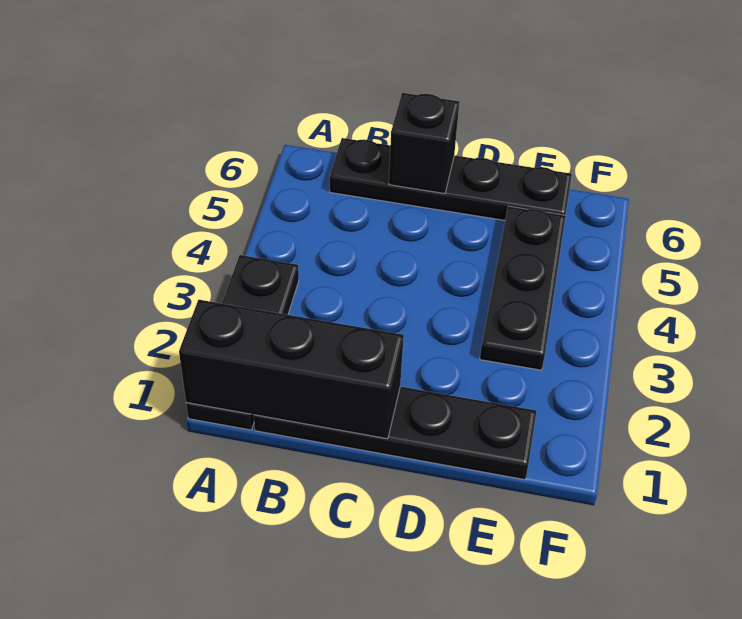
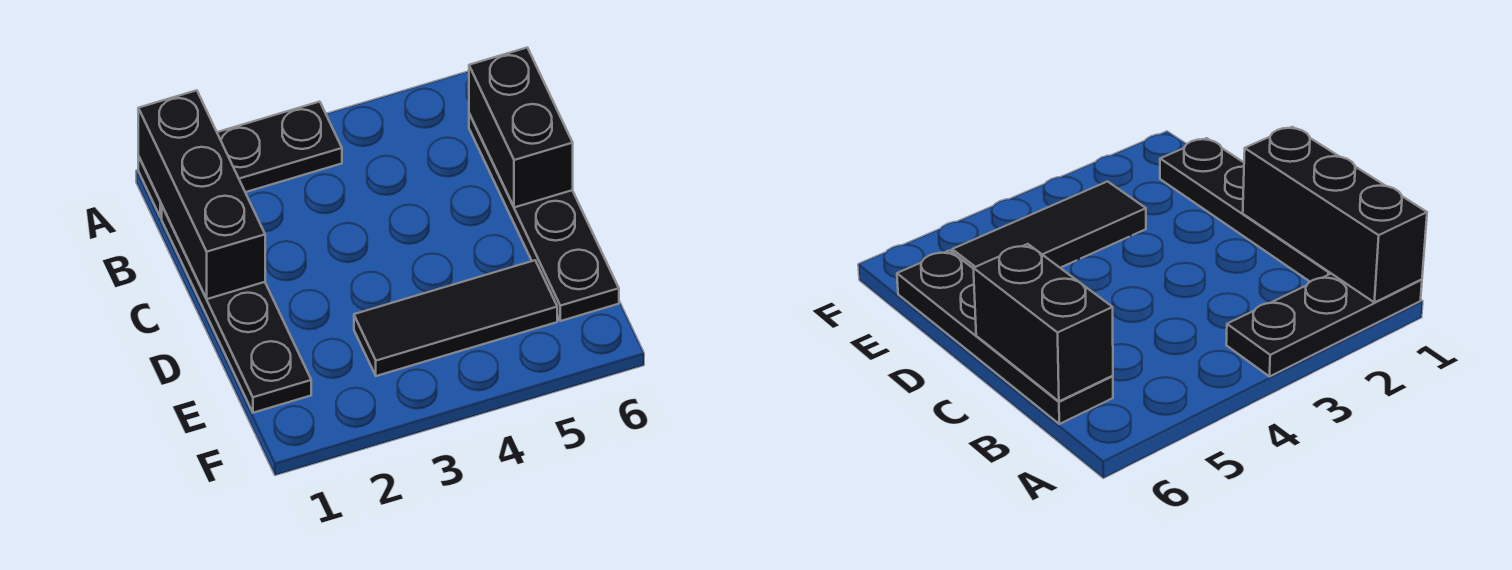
black 1x1 brick [389,93,459,194] -> black 1x2 brick [469,48,573,207]
black 1x3 plate [480,206,566,370] -> black 1x3 tile [354,260,557,376]

